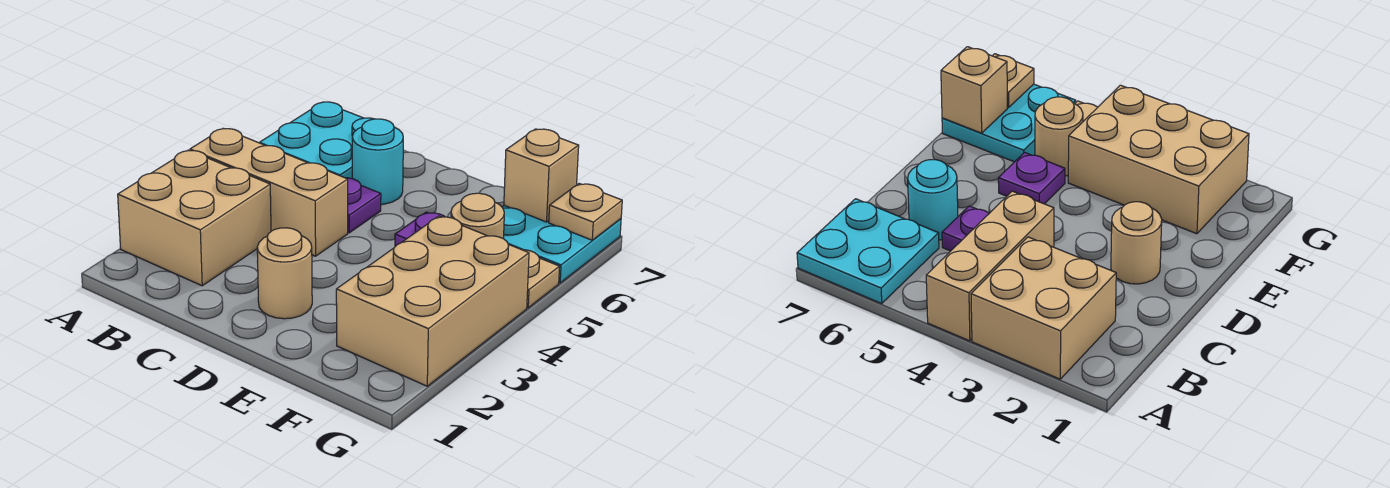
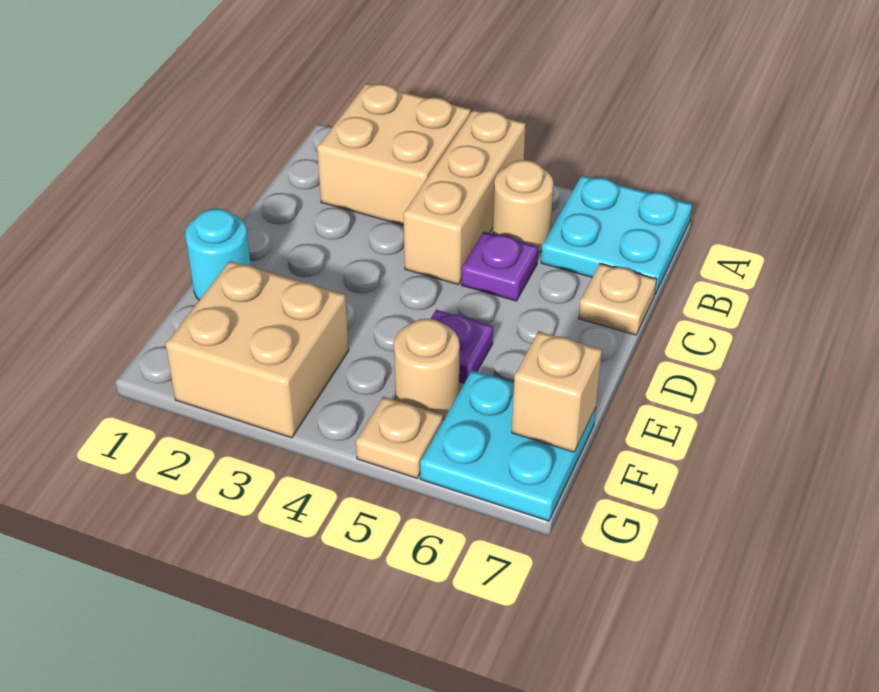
cyan 1x1 round brick [352,119,403,204] -> cyan 1x1 round brick moved to [185,209,251,300]
tan 1x1 round brick [257,228,312,319] -> tan 1x1 round brick moved to [493,160,553,253]
tan 2x3 brick [336,216,529,386] -> tan 2x2 brick [166,261,349,438]
tan 1x1 plate [549,184,622,240] -> tan 1x1 plate moved to [579,264,657,335]

